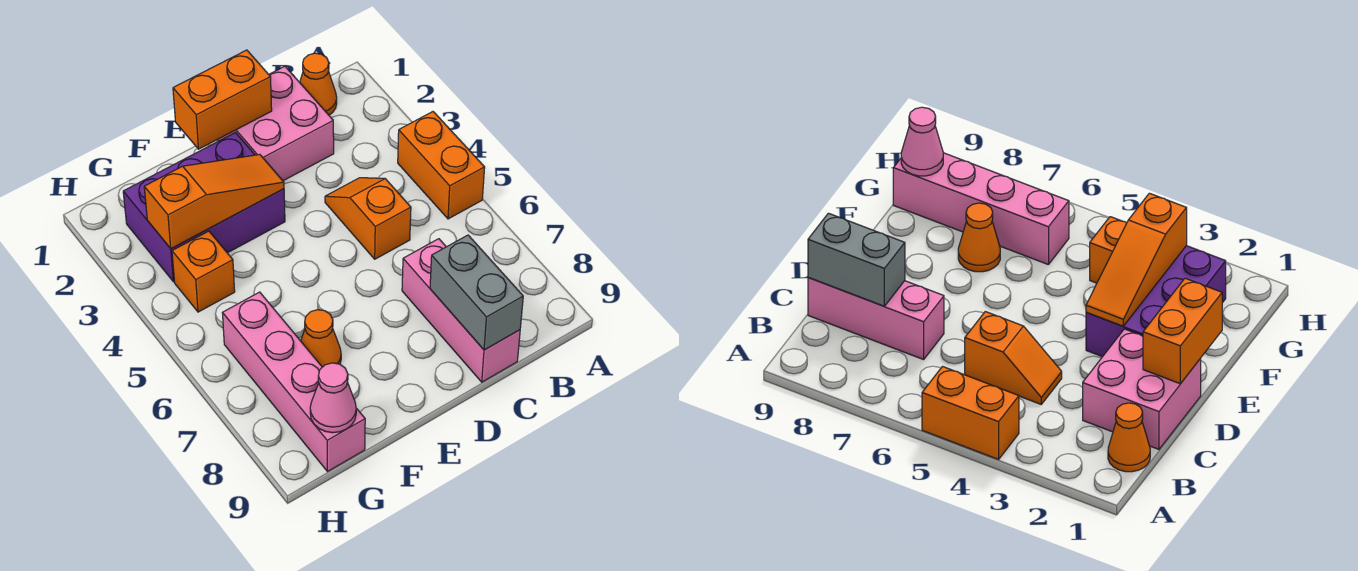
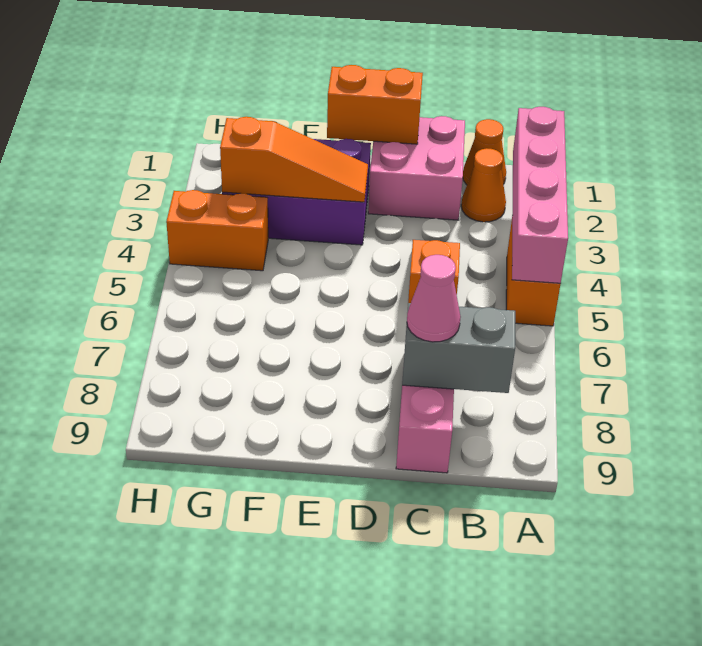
grey 1x2 brick [430,235,523,350] -> grey 1x2 brick turned to [402,303,515,393]
orange 1x1 cone [301,310,341,367] -> orange 1x1 cone moved to [461,148,506,222]
orange 1x1 brick [172,231,235,312] -> orange 1x2 brick [166,190,268,271]
pink 1x4 brick [223,292,365,472] -> pink 1x4 brick moved to [512,107,568,283]
pink 1x1 cone [310,363,356,433] -> pink 1x1 cone moved to [407,255,460,342]

